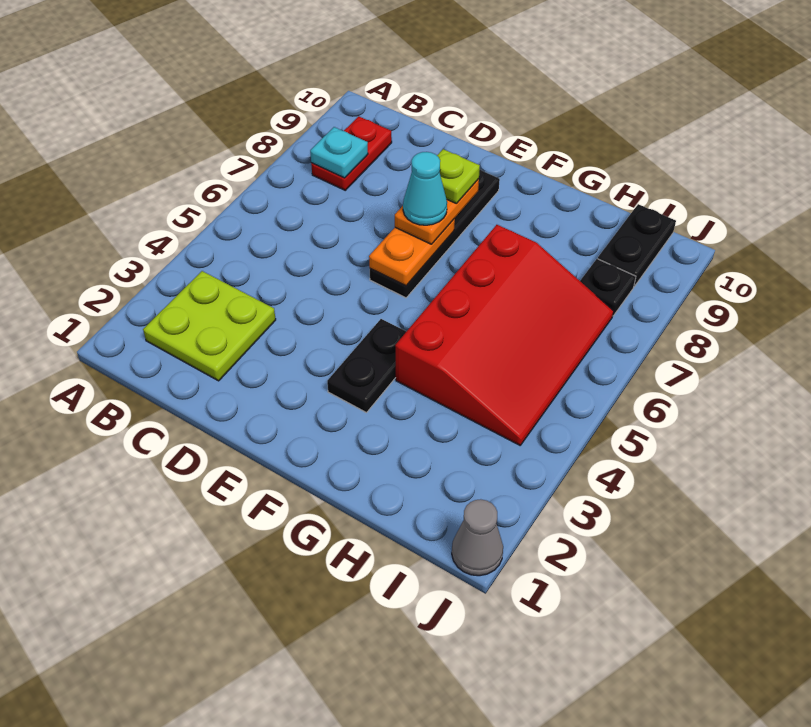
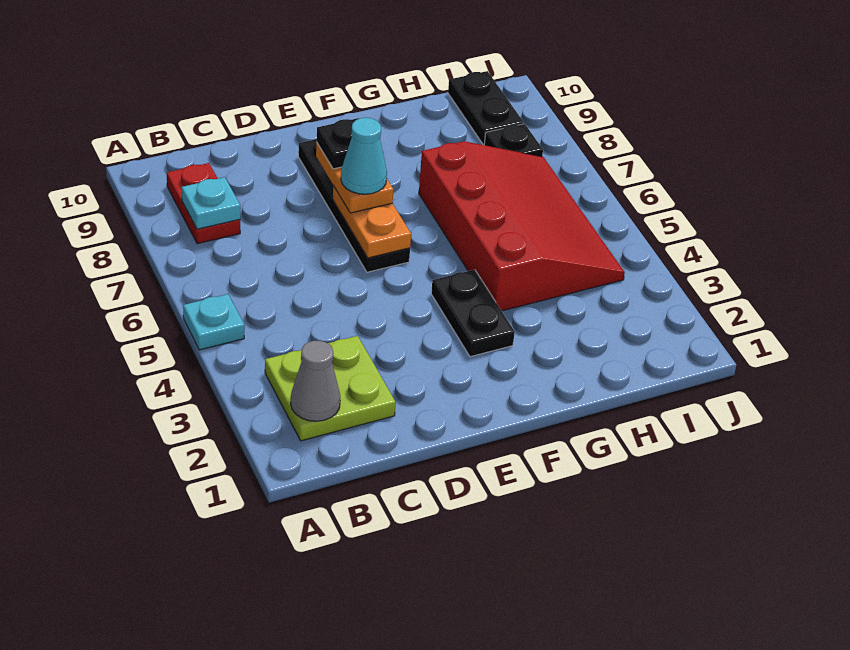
none -> cyan 1x1 plate [183,294,245,350]
lime 1x1 plate [437,149,480,204] -> black 1x1 plate [317,118,359,169]
grey 1x1 cone [452,499,503,576] -> grey 1x1 cone moved to [291,341,340,421]

